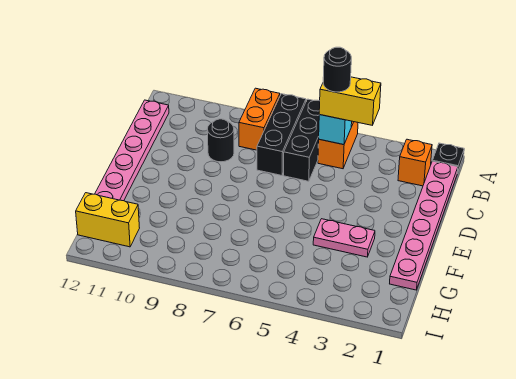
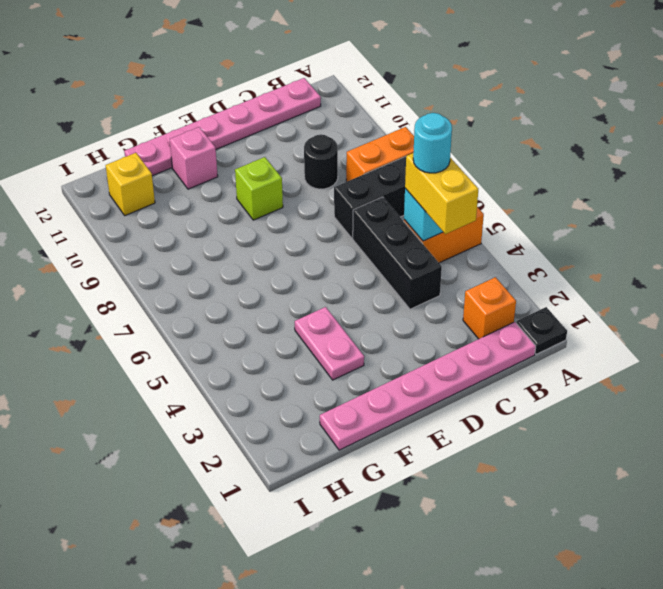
black 1x3 brick [284,99,320,181] -> black 1x3 brick turned to [353,197,442,309]
black 1x1 round brick [323,47,351,92] -> cyan 1x1 round brick [413,113,452,173]
none -> lime 1x1 brick [235,157,283,220]
none -> pink 1x1 brick [170,127,218,189]
yellow 1x2 brick [76,193,139,247] -> yellow 1x1 brick [106,153,155,216]

